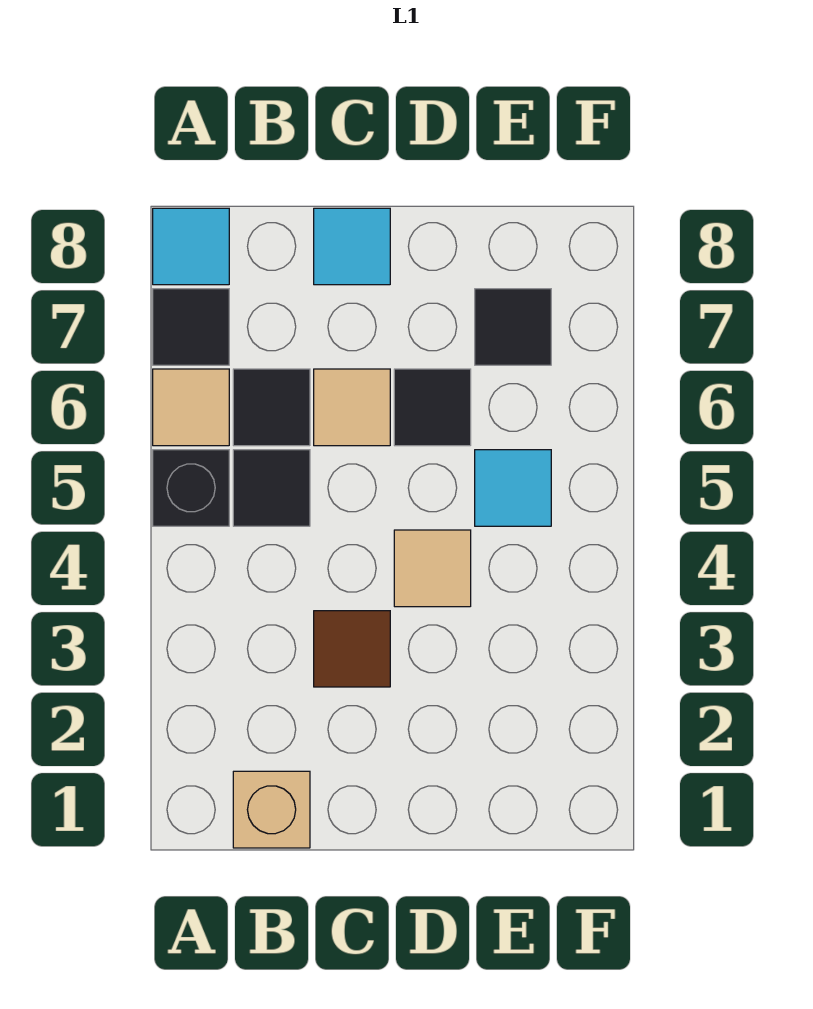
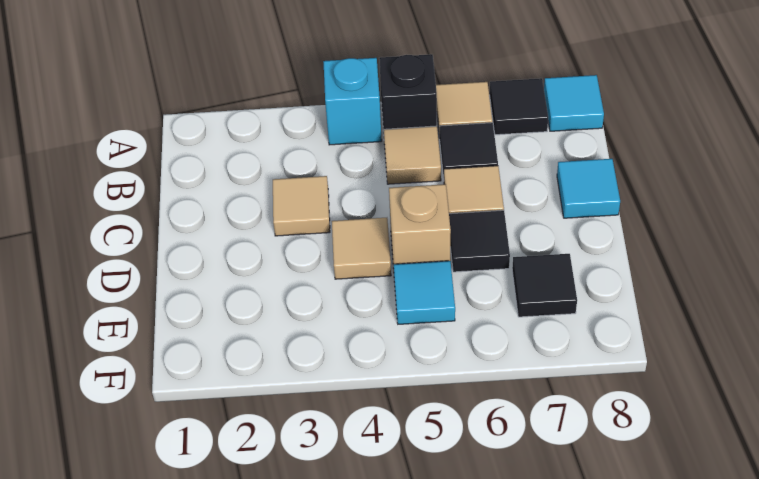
none -> cyan 1x1 brick [323,58,382,145]
tan 1x1 brick [233,771,310,848] -> tan 1x1 brick moved to [389,184,451,268]
black 1x1 tile [233,450,310,526] -> tan 1x1 tile [384,126,441,184]
brown 1x1 tile [314,611,390,687] -> tan 1x1 tile [273,176,330,236]

